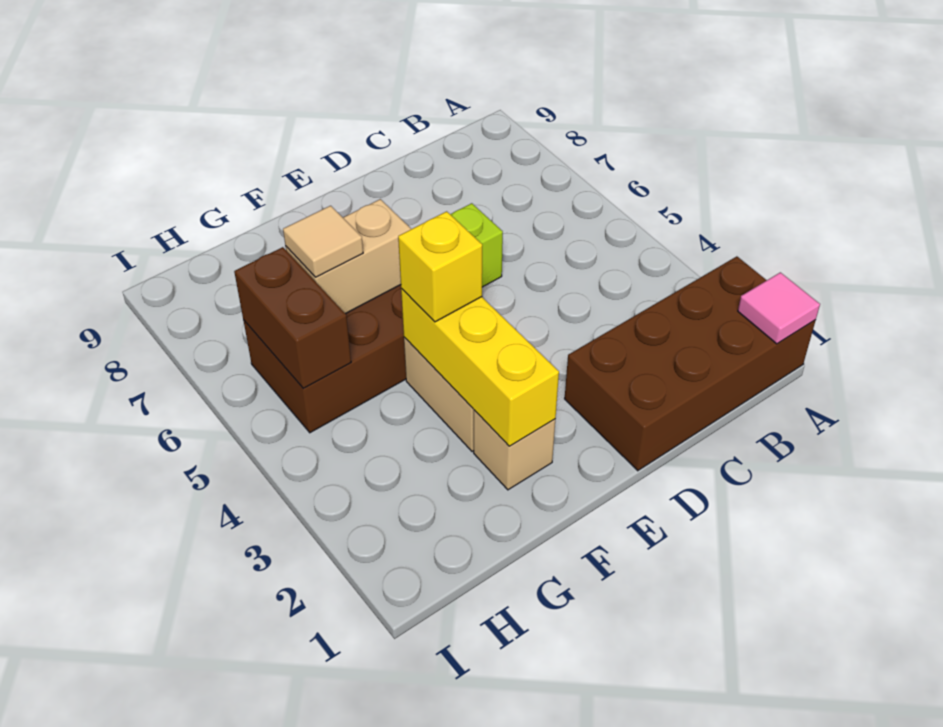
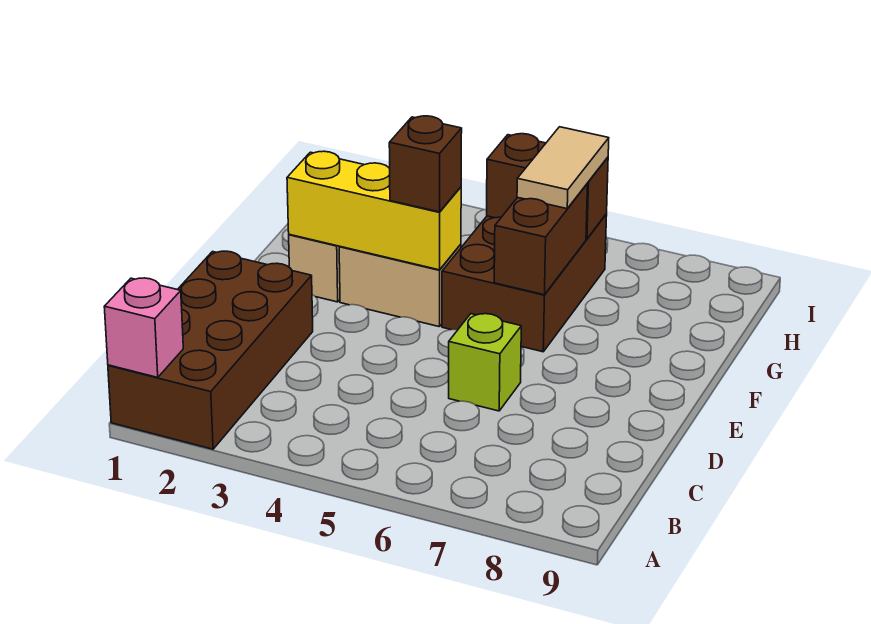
pink 1x1 tile [738,272,820,344] -> pink 1x1 brick [104,278,183,377]
yellow 1x1 brick [398,211,482,322] -> brown 1x1 brick [389,116,462,212]
tan 1x2 brick [285,199,411,314] -> brown 1x2 brick [494,184,588,295]
tan 1x1 tile [283,206,363,277] -> tan 1x2 tile [517,127,609,209]

